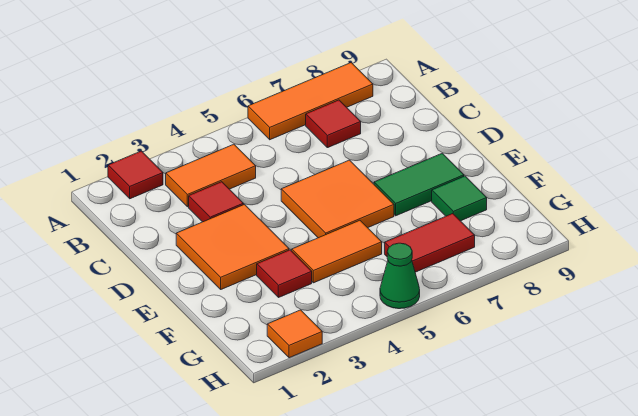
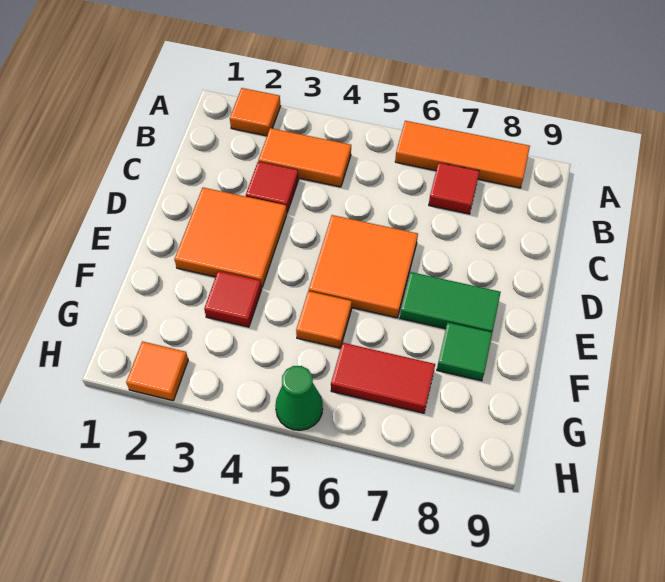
red 1x1 tile [108,151,163,199] -> orange 1x1 tile [230,88,281,136]
orange 1x2 tile [292,220,382,283] -> orange 1x1 tile [296,291,352,348]

